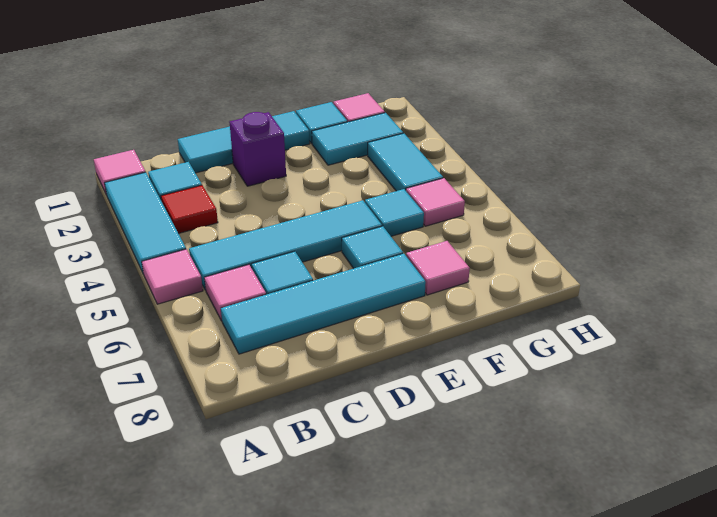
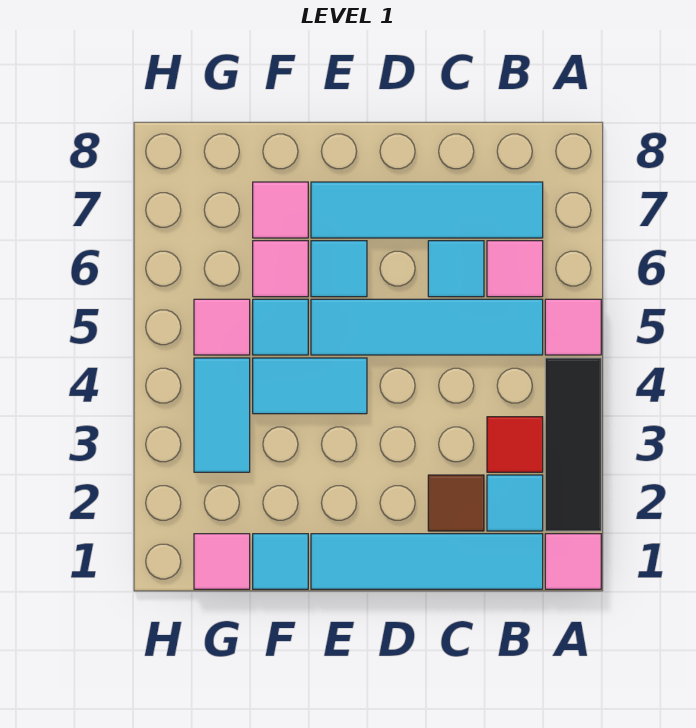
cyan 1x3 tile [105,172,186,274] -> black 1x3 tile [545,358,601,531]
cyan 1x3 tile [178,111,310,173] -> cyan 1x4 tile [311,534,543,589]
none -> brown 1x1 tile [428,475,484,531]
purple 1x1 brick [229,112,286,186] -> none
cyan 1x2 tile [312,113,403,165] -> cyan 1x2 tile moved to [253,358,367,414]
none -> pink 1x1 tile [253,241,308,297]

